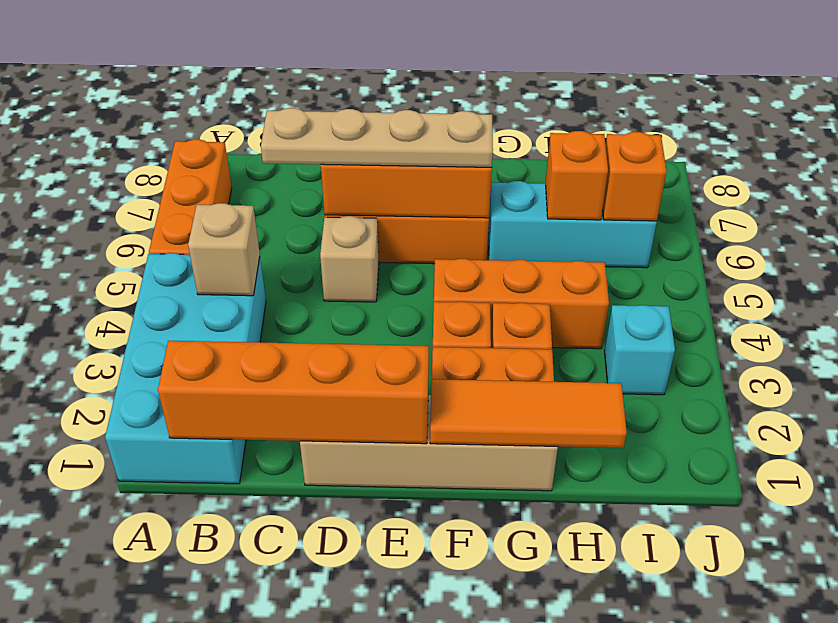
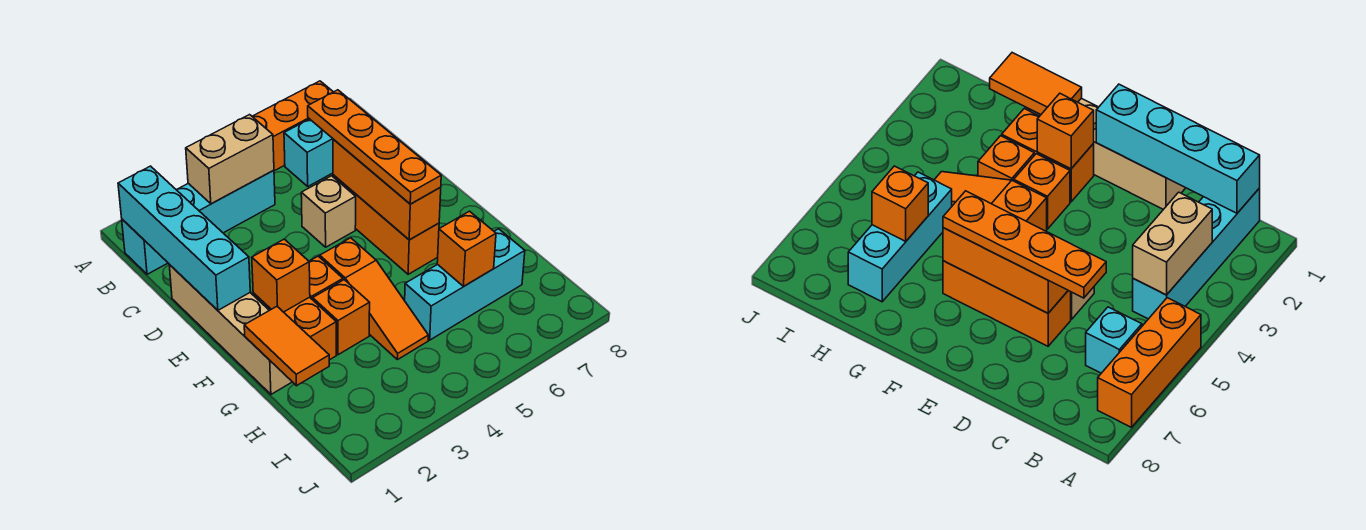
cyan 2x4 brick [105,253,266,484] -> cyan 1x4 brick [122,170,275,274]
orange 1x4 brick [158,341,429,444] -> cyan 1x4 brick [118,166,250,310]
tan 1x1 brick [188,203,260,296] -> tan 1x2 brick [186,115,274,204]
tan 1x4 plate [261,108,493,167] -> orange 1x4 plate [308,90,441,204]
orange 1x3 tile [430,379,627,448] -> orange 1x2 tile [244,307,329,386]
orange 1x3 brick [434,259,609,349] -> orange 1x3 slope [320,238,428,360]
cyan 1x3 brick [488,181,657,268] -> cyan 1x3 brick turned to [405,229,525,340]
cyan 1x1 brick [605,305,675,395] -> cyan 1x1 brick moved to [284,119,333,186]
orange 1x1 brick [603,132,667,221] -> orange 1x1 brick moved to [252,239,310,312]

